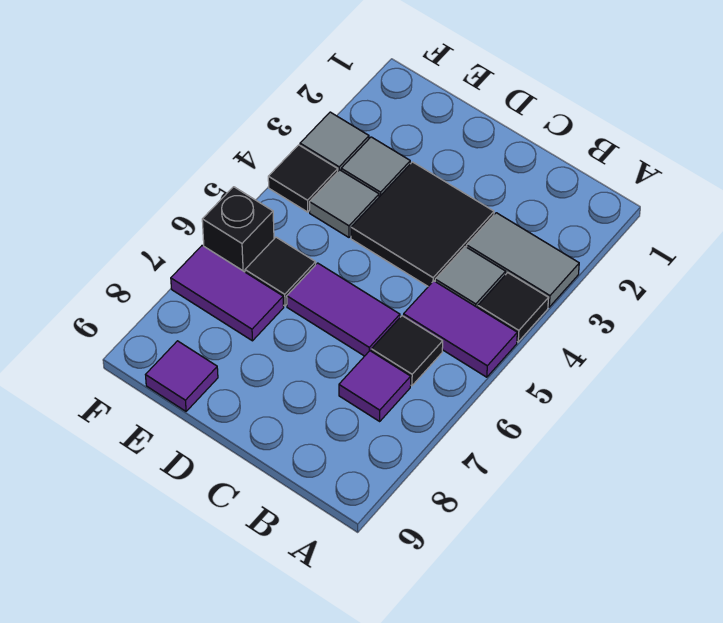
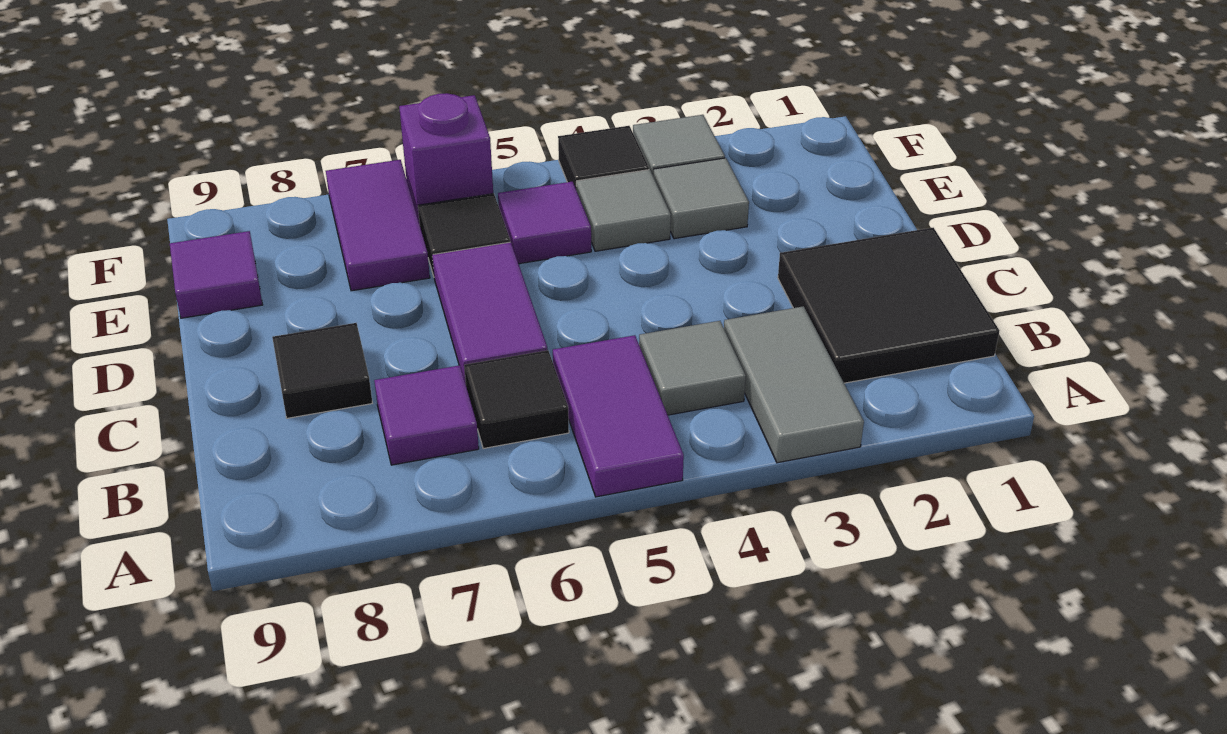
black 1x1 tile [478,273,548,342] -> black 1x1 tile moved to [272,323,372,418]
black 2x2 tile [351,162,494,286] -> black 2x2 tile moved to [778,228,999,383]
none -> purple 1x1 tile [498,182,591,264]
black 1x1 brick [202,187,274,272] -> purple 1x1 brick [399,93,493,224]

